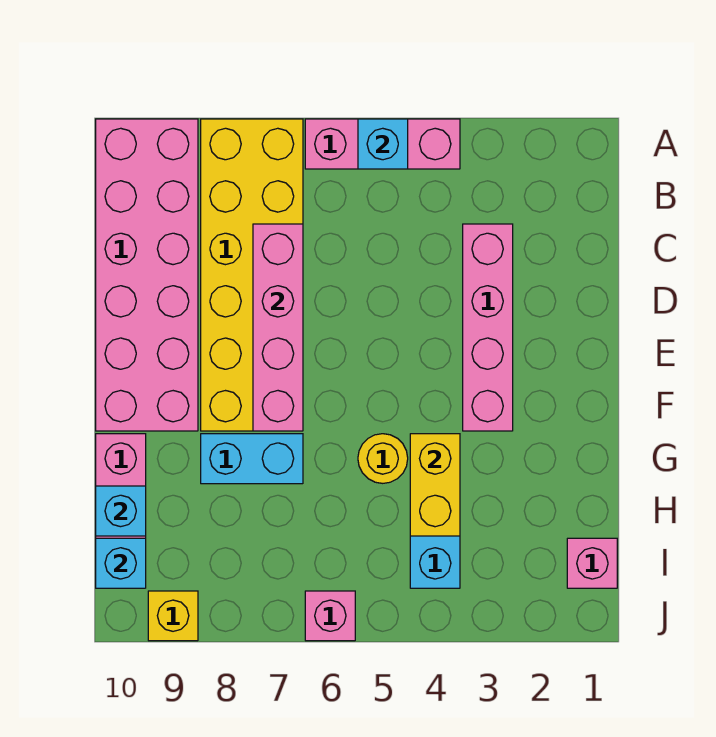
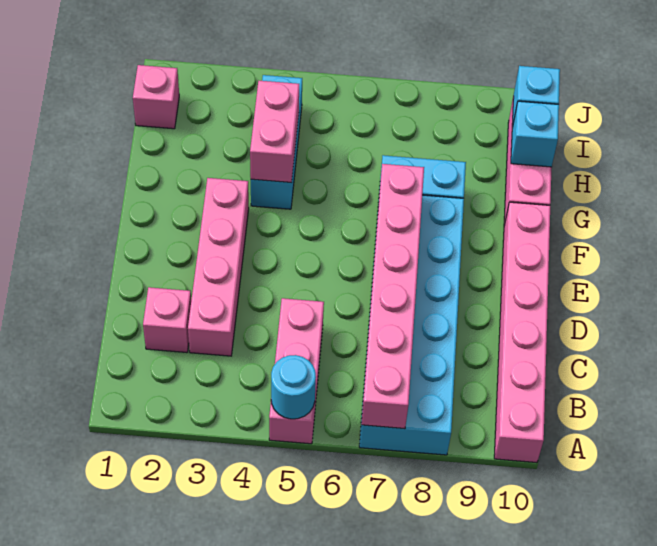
pink 1x3 brick [305,119,460,169] -> pink 1x3 brick turned to [269,298,324,444]
cyan 1x1 brick [358,119,408,169] -> cyan 1x1 round brick [271,355,316,419]
yellow 2x6 brick [201,119,303,431] -> cyan 2x6 brick [359,195,464,455]
pink 2x6 brick [96,119,198,431] -> pink 1x6 brick [494,202,550,463]
pink 1x4 brick [253,224,303,431] -> pink 1x6 brick [361,164,424,429]
yellow 1x2 brick [410,434,460,536] -> pink 1x2 brick [250,81,299,183]
yellow 1x1 round brick [358,434,408,483] -> none
pink 1x1 brick [305,591,355,641] -> pink 1x1 brick moved to [143,287,191,352]
yellow 1x1 brick [148,591,198,641] -> none

